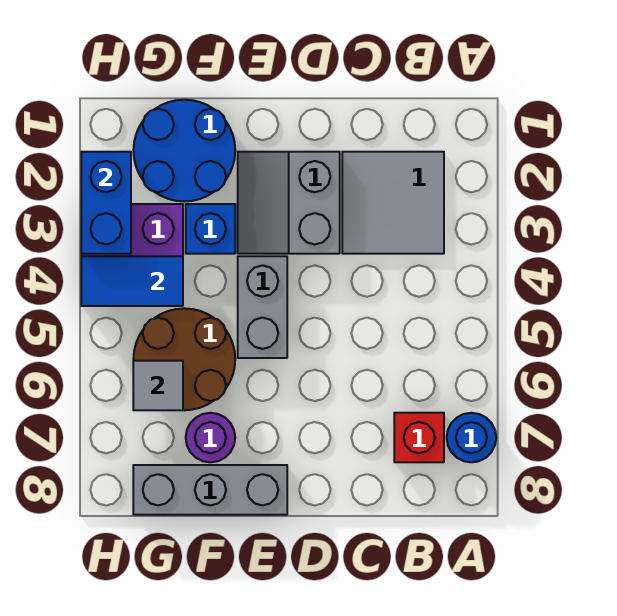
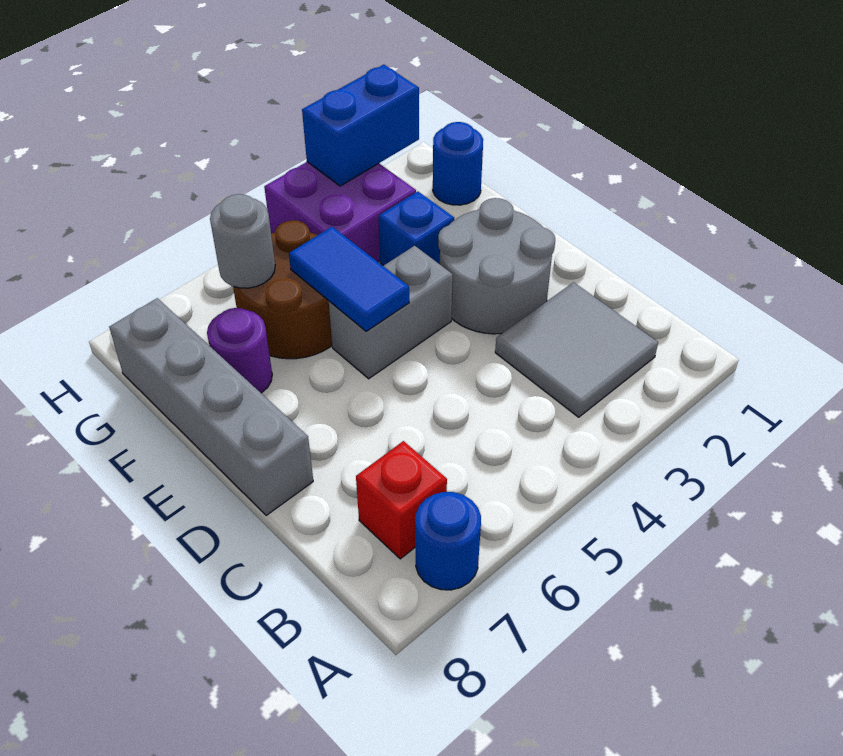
grey 2x2 slope [238,152,340,254] -> grey 2x2 round brick [438,198,555,334]
grey 1x3 brick [133,465,287,515] -> grey 1x4 brick [109,298,313,515]
blue 2x2 round brick [133,100,235,202] -> blue 1x1 round brick [433,122,483,205]
blue 1x2 tile [81,256,183,306] -> blue 1x2 tile moved to [289,227,409,331]
grey 1x1 tile [133,361,183,410] -> grey 1x1 round brick [210,194,275,288]

